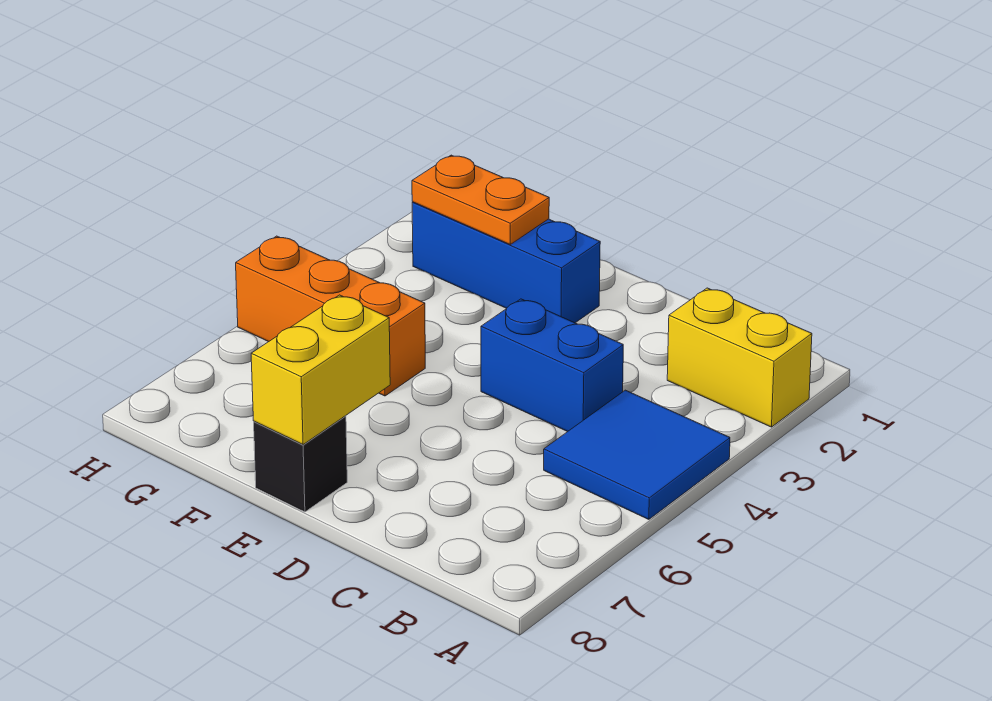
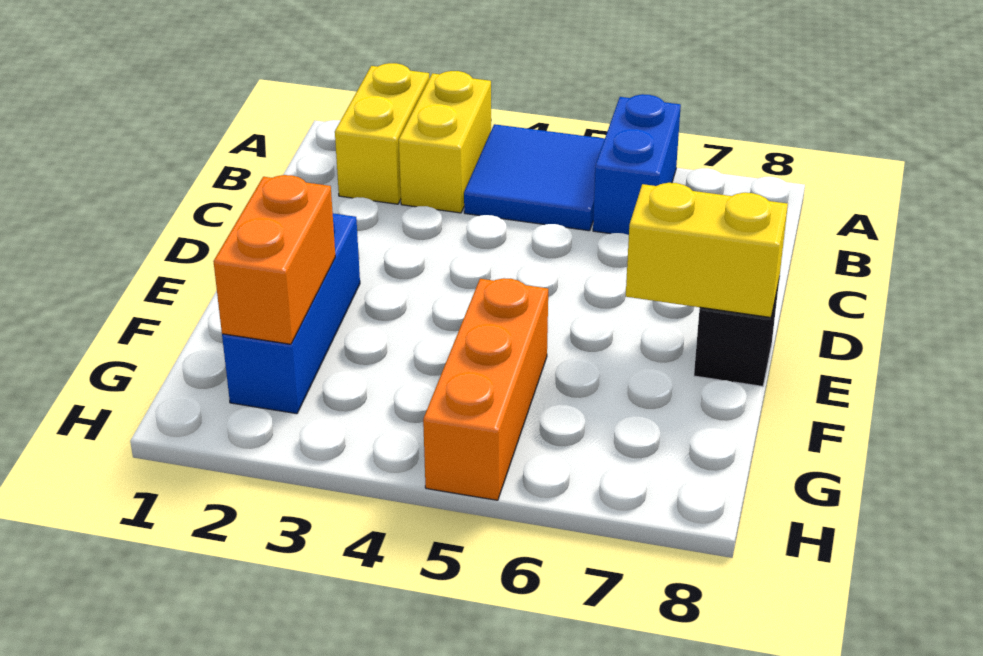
none -> yellow 1x2 brick [399,71,491,213]
blue 1x2 brick [481,299,623,432] -> blue 1x2 brick moved to [593,94,681,235]
orange 1x2 plate [412,155,549,244] -> orange 1x2 brick [213,175,335,344]

